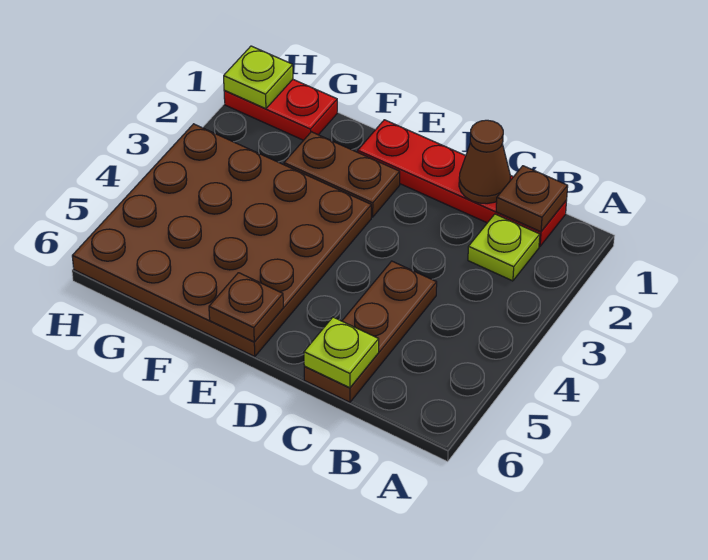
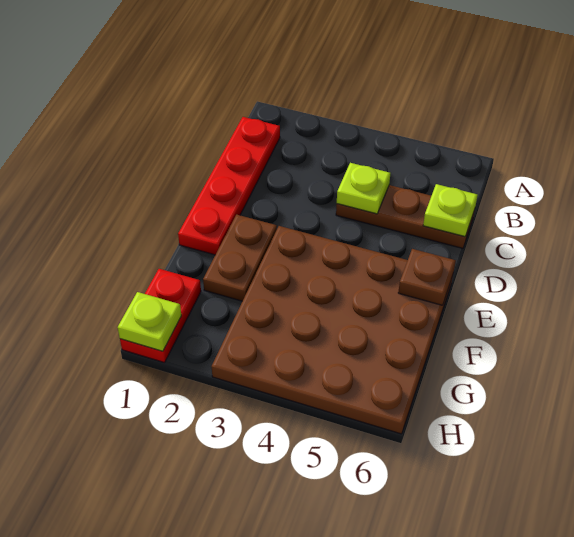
brown 1x1 plate [496,166,568,232] -> none
lime 1x1 plate [468,214,540,281] -> lime 1x1 plate moved to [337,163,390,214]
brown 1x1 cone [459,120,511,204] -> none

